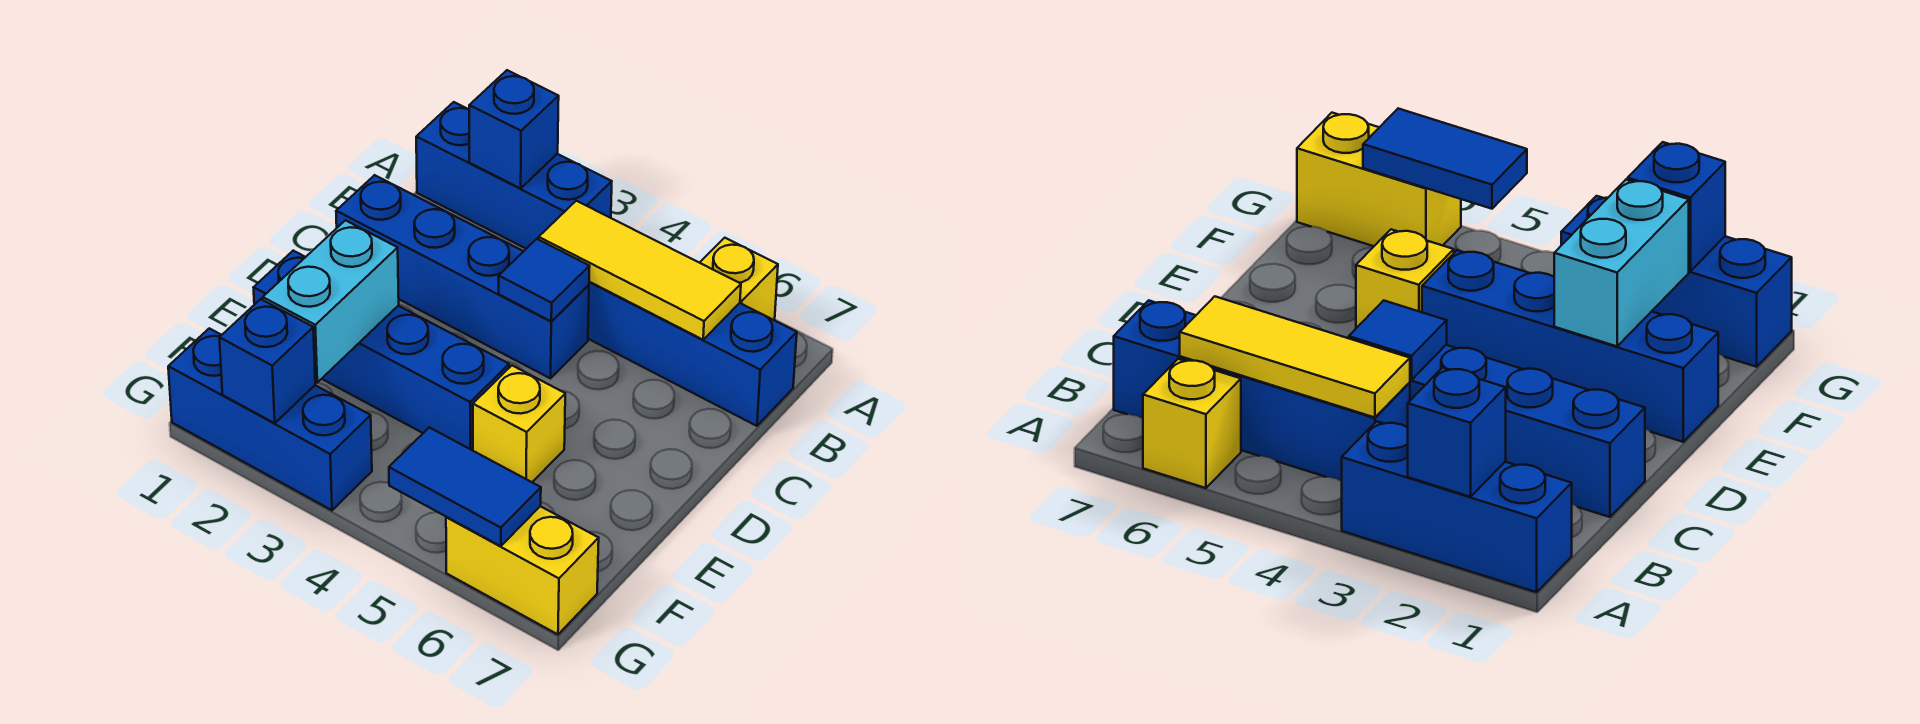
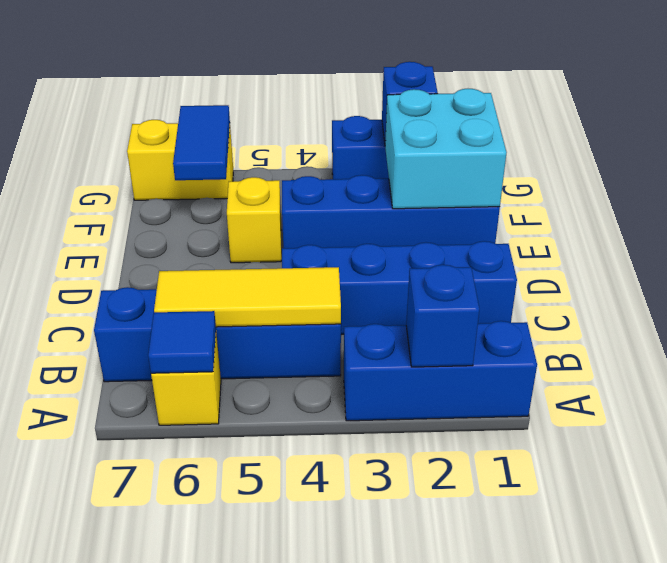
blue 1x1 tile [499,239,590,321] -> blue 1x1 tile moved to [148,311,216,373]
cyan 1x2 brick [263,220,399,382] -> cyan 2x2 brick [385,89,507,209]
blue 1x2 tile [389,427,541,546] -> blue 1x2 tile turned to [173,105,230,180]

